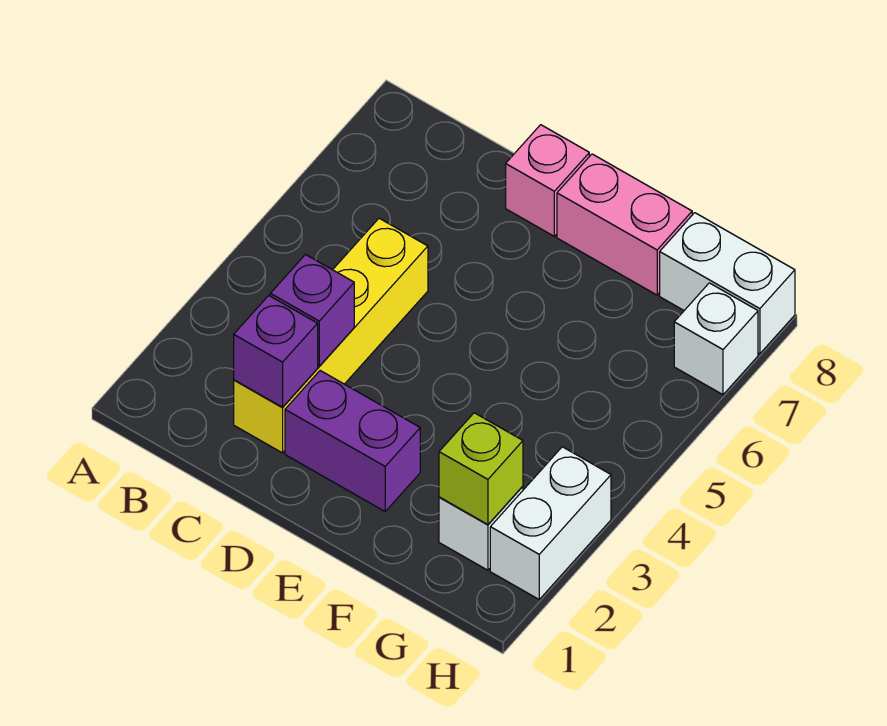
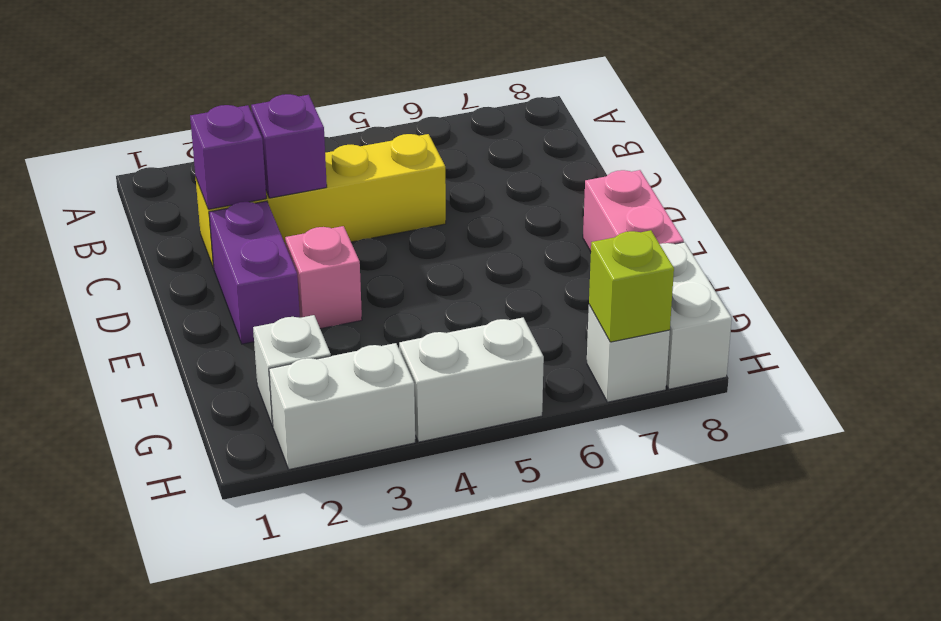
pink 1x1 brick [506,125,589,236] -> pink 1x1 brick moved to [285,226,362,329]
lime 1x1 brick [439,413,523,525] -> lime 1x1 brick moved to [589,230,674,342]
none -> white 1x2 brick [399,318,544,442]

